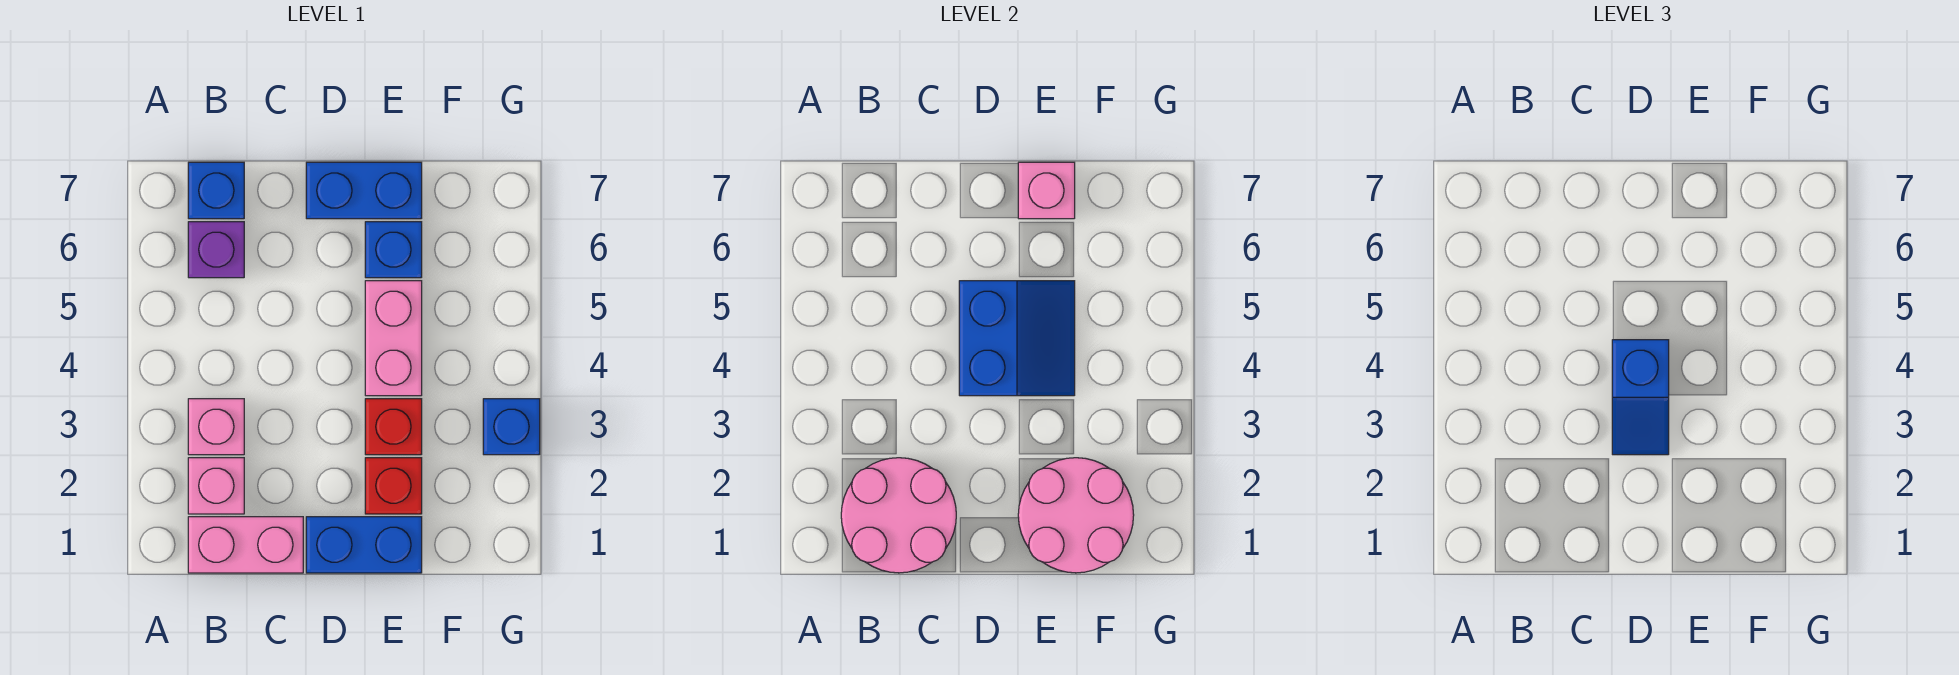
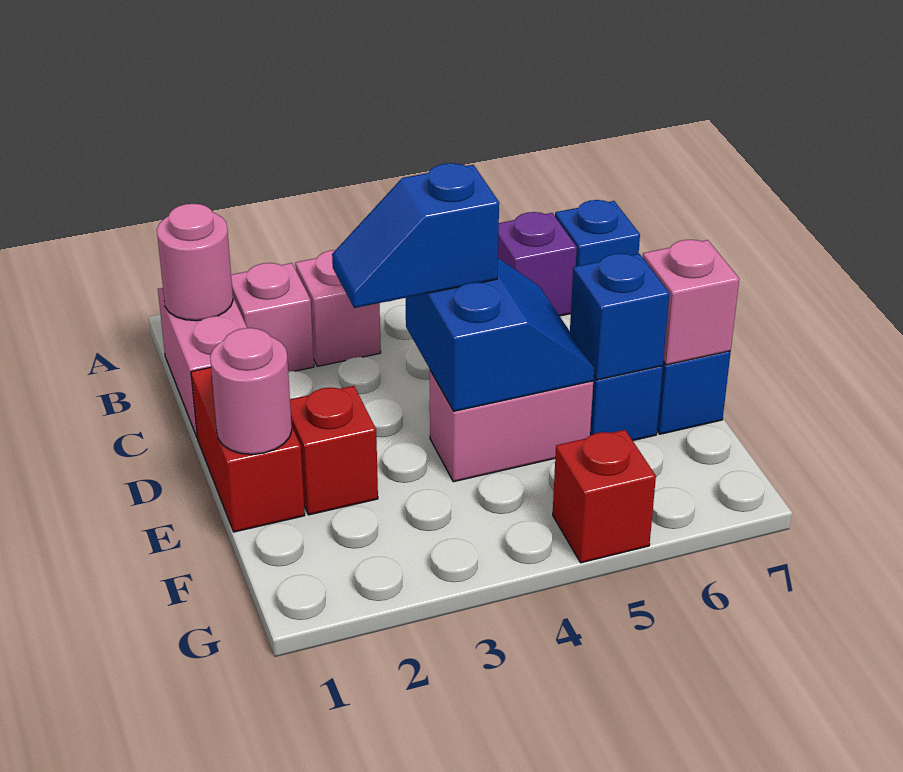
pink 2x2 round brick [841,458,956,573] -> pink 1x1 round brick [157,204,233,321]
blue 1x2 brick [306,517,422,573] -> red 1x2 brick [191,367,305,532]
blue 2x2 slope [959,281,1075,396] -> blue 2x2 slope turned to [406,258,594,411]
pink 2x2 round brick [1018,458,1134,573] -> pink 1x1 round brick [210,328,292,454]
red 1x1 brick [365,399,422,455] -> red 1x1 brick moved to [553,430,656,563]
blue 1x1 brick [483,399,540,455] -> blue 1x1 brick moved to [570,253,669,380]

